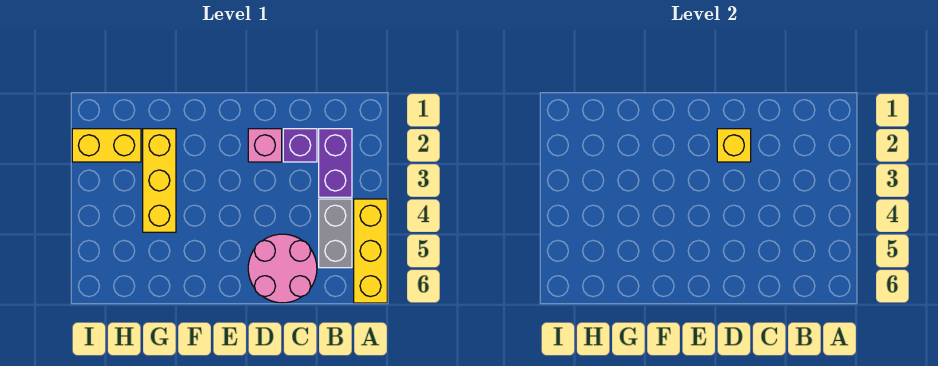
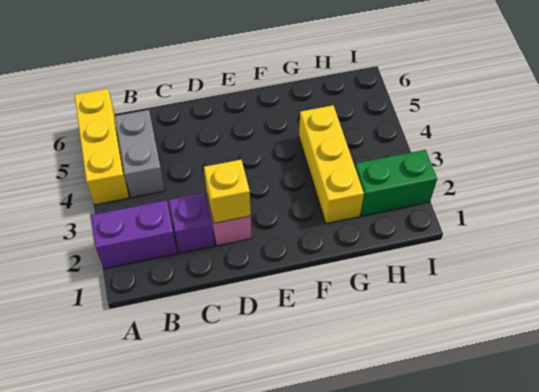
purple 1x2 brick [319,129,352,197] -> purple 1x2 brick turned to [91,200,177,269]
pink 2x2 round brick [248,234,317,303] -> none
yellow 1x2 brick [72,129,141,162] -> green 1x2 brick [355,150,437,216]

